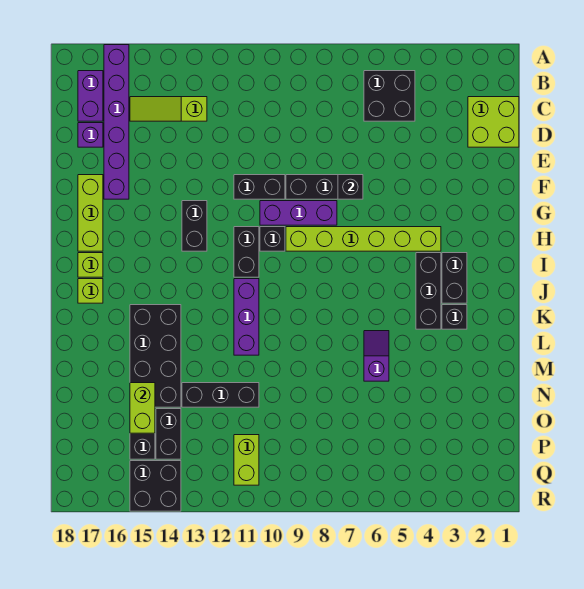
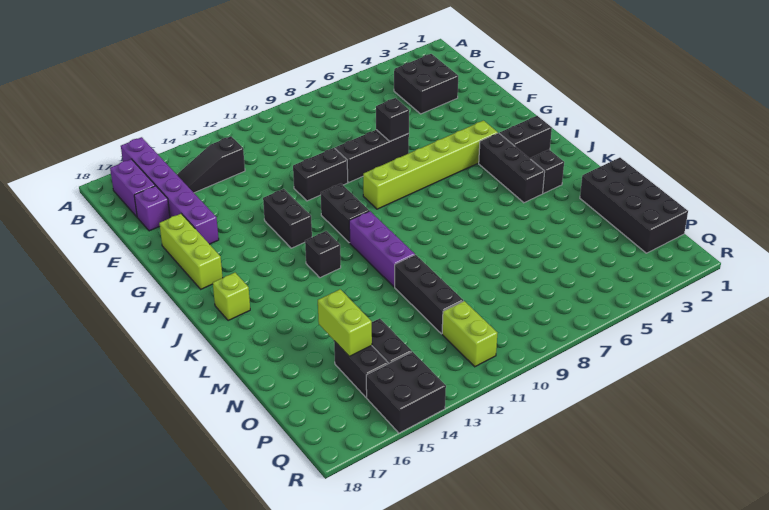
black 2x2 brick [364,71,415,121] -> black 2x2 brick moved to [394,54,458,114]
lime 2x2 brick [468,97,519,147] -> none
lime 1x3 slope [130,97,207,121] -> black 1x3 slope [177,136,245,193]
purple 1x3 brick [260,201,337,225] -> none
black 1x1 brick [260,227,285,251] -> black 1x1 brick moved to [305,231,341,278]
black 1x2 brick [442,253,467,303] -> black 1x2 brick turned to [499,116,552,158]
lime 1x1 brick [78,253,103,277] -> none
black 2x4 brick [130,305,181,407] -> black 2x4 brick moved to [580,158,688,253]
purple 1x2 slope [364,331,389,381] -> none
black 1x3 brick [182,383,259,407] -> black 1x3 brick turned to [395,255,463,334]

